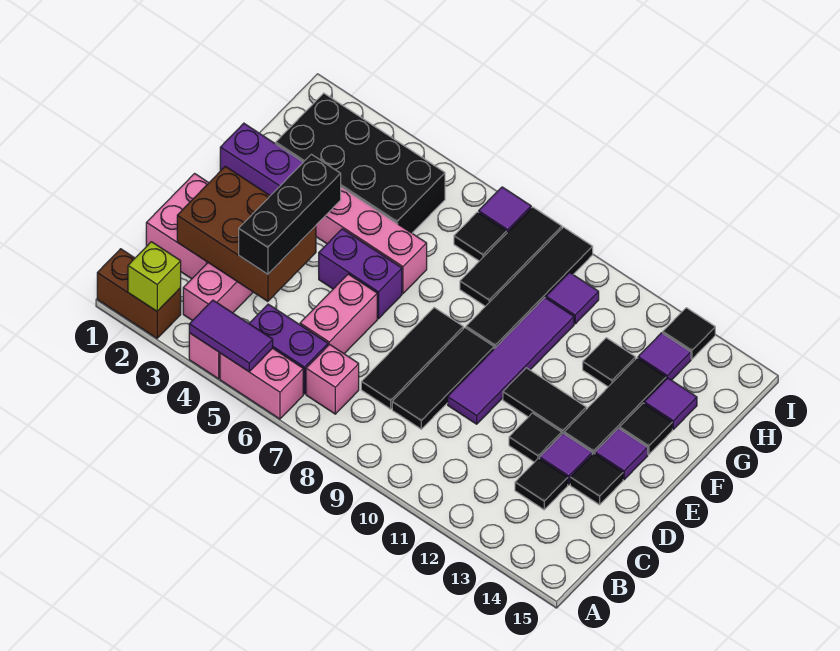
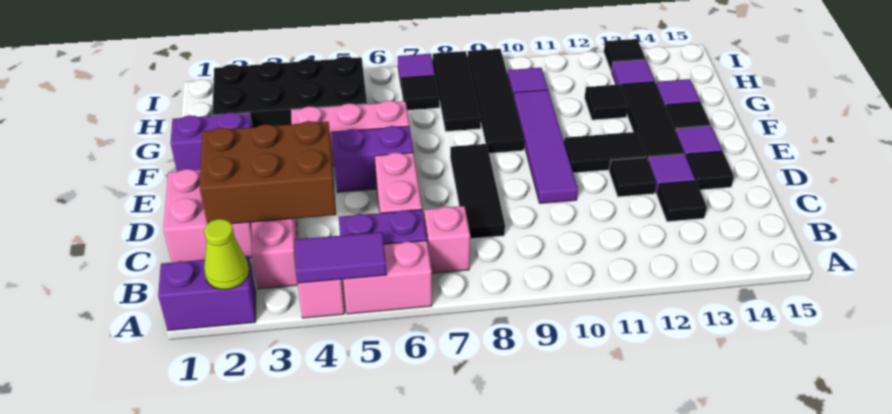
brown 1x2 brick [97,249,181,338] -> purple 1x2 brick [158,256,256,331]
lime 1x1 brick [128,242,181,311] -> lime 1x1 cone [204,219,249,289]
black 1x3 brick [239,154,341,274] -> none
black 1x3 tile [392,328,494,429] -> none

